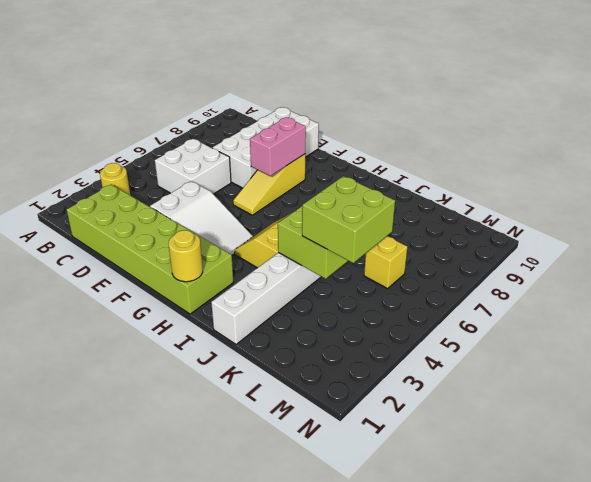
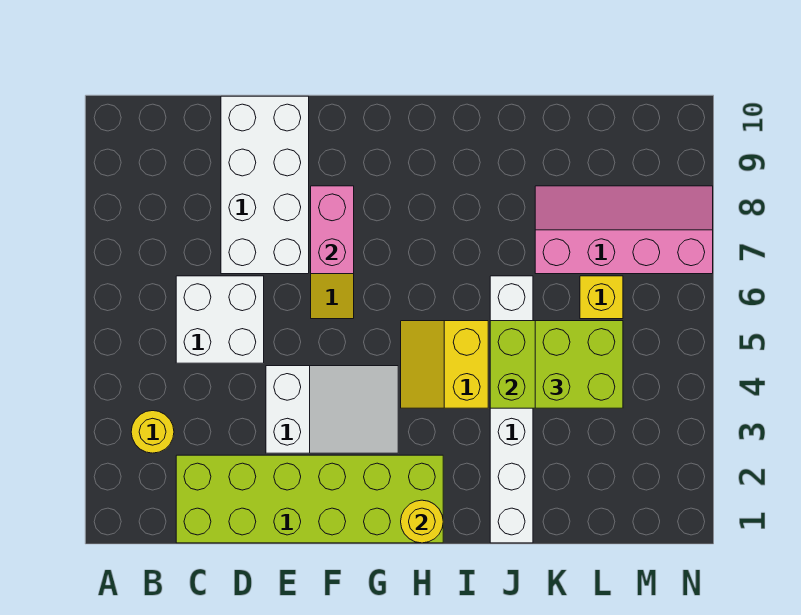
none -> pink 2x4 slope [535,186,713,274]

